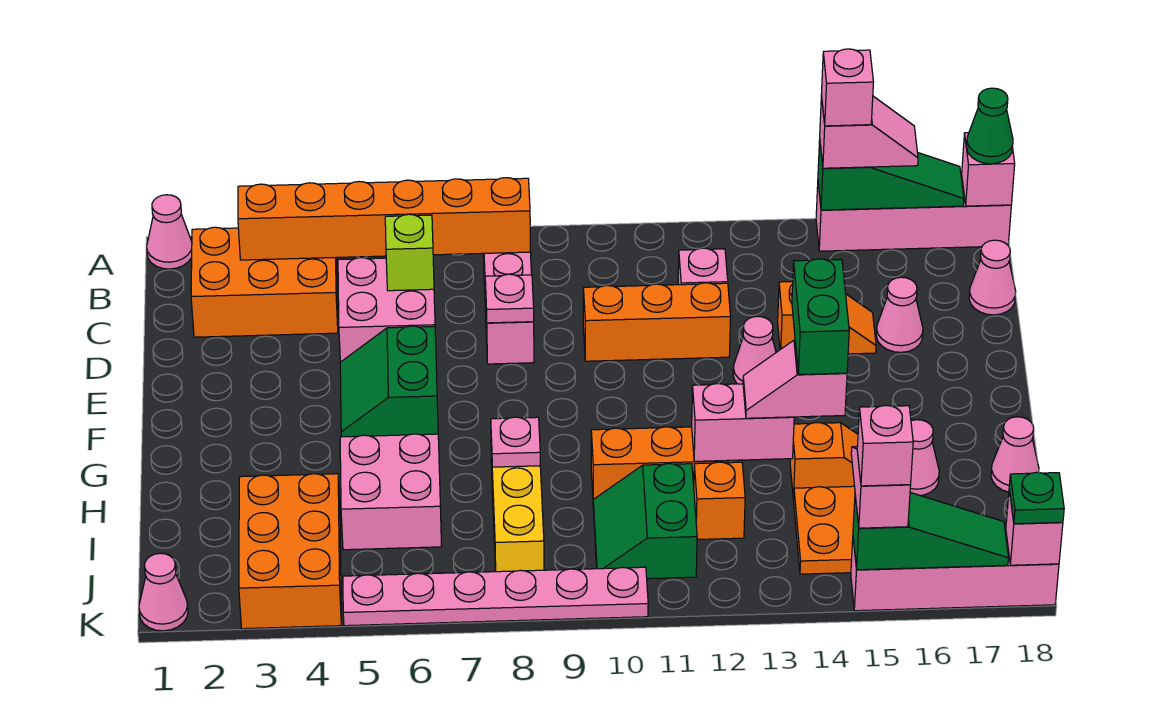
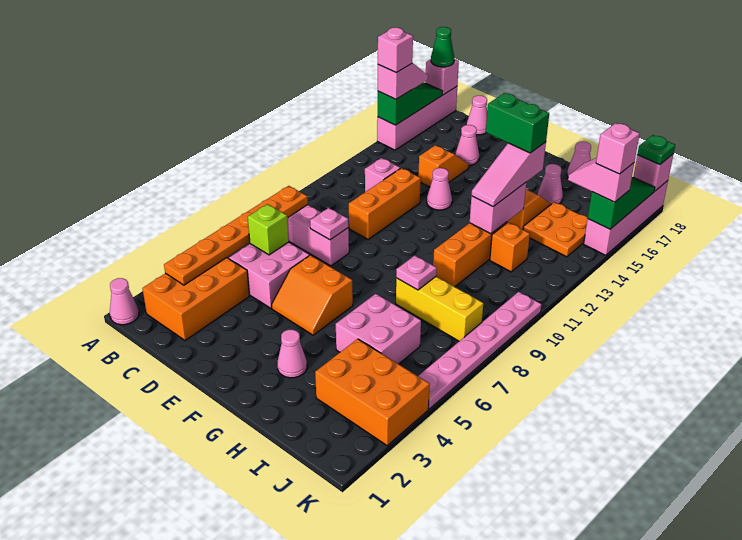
orange 1x6 brick [238,178,530,260] -> orange 1x6 plate [164,186,308,285]
green 2x2 slope [340,326,438,437] -> orange 2x2 slope [272,255,353,335]
pink 1x2 slope [743,340,847,418] -> pink 1x3 slope [471,142,546,207]
green 2x2 slope [593,464,697,579] -> none
pink 1x1 cone [139,553,188,631] -> pink 1x1 cone moved to [277,330,307,378]

